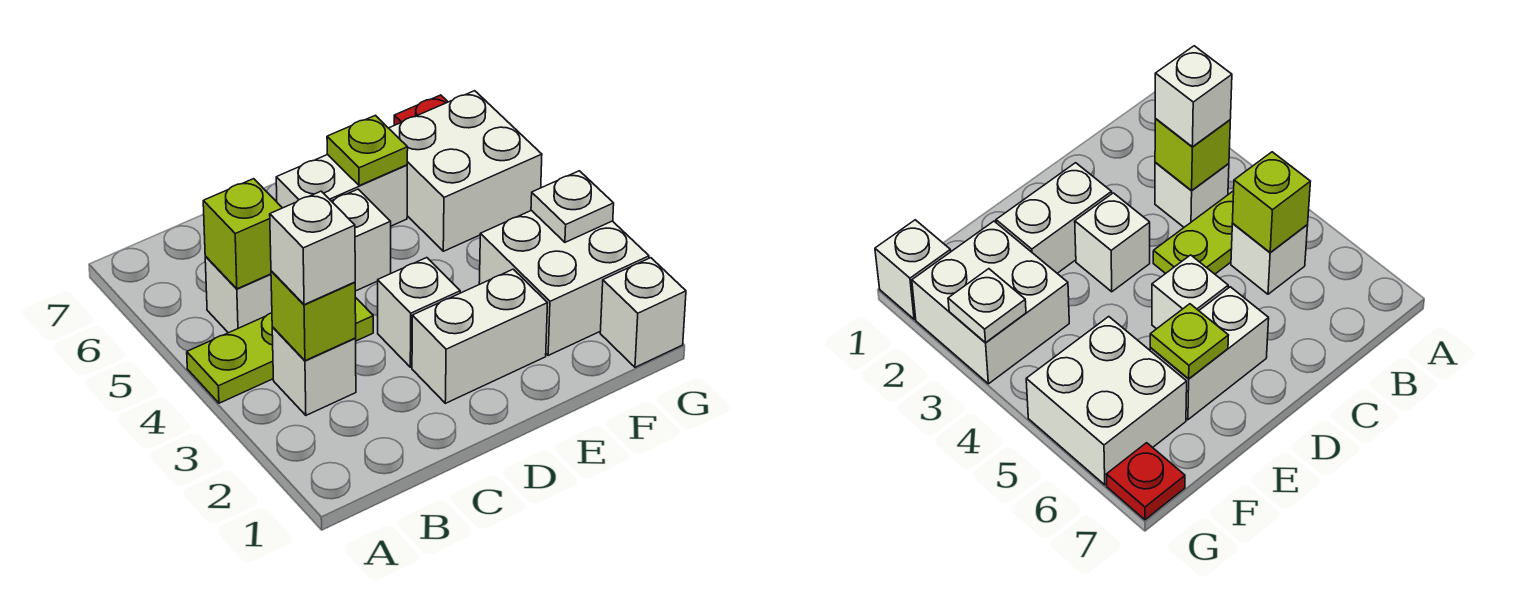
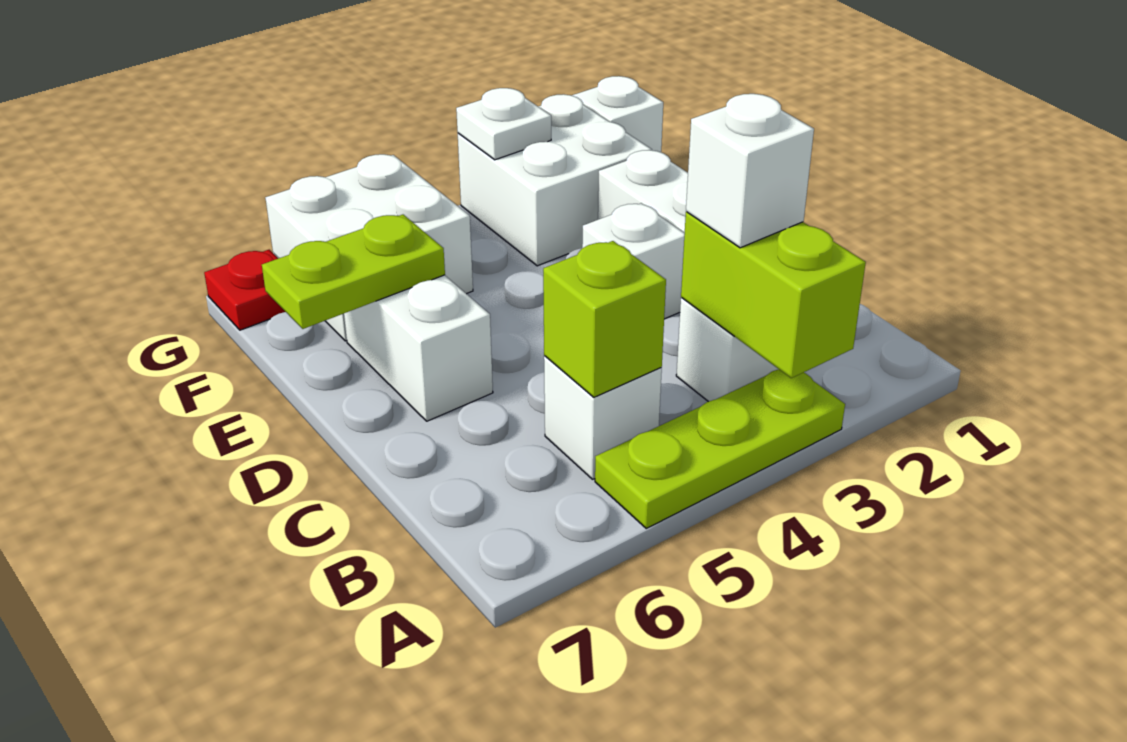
lime 1x3 plate [187,297,373,403] -> lime 1x3 plate turned to [595,369,845,528]
lime 1x1 brick [271,271,356,361] -> lime 1x2 brick [681,212,866,378]
white 1x1 brick [332,189,391,291] -> none
lime 1x1 plate [327,115,408,186] -> lime 1x2 plate [262,215,445,329]

